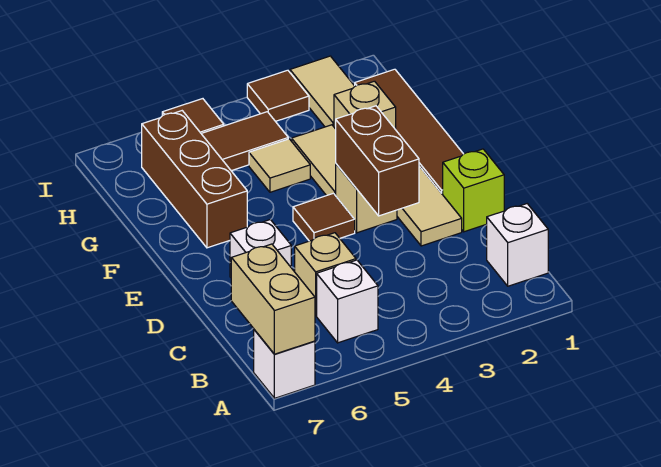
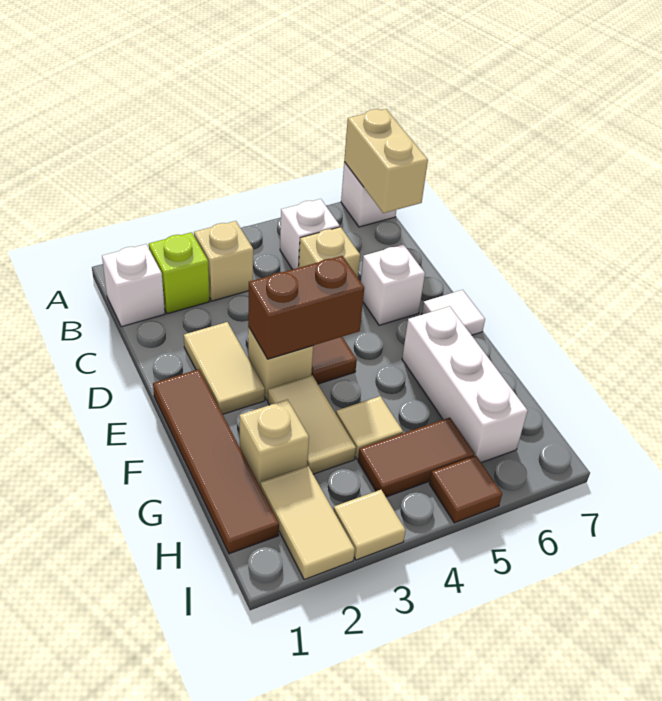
none -> tan 1x1 brick [194,221,253,301]
lime 1x1 brick [443,149,504,232] -> lime 1x1 brick moved to [149,232,209,314]
brown 1x2 brick [336,106,419,216] -> brown 1x2 brick turned to [248,256,364,359]
none -> white 1x1 tile [422,290,485,335]
brown 1x3 brick [142,111,247,248] -> white 1x3 brick [402,306,528,463]
brown 1x1 tile [247,70,309,121] -> tan 1x1 tile [334,490,406,560]

